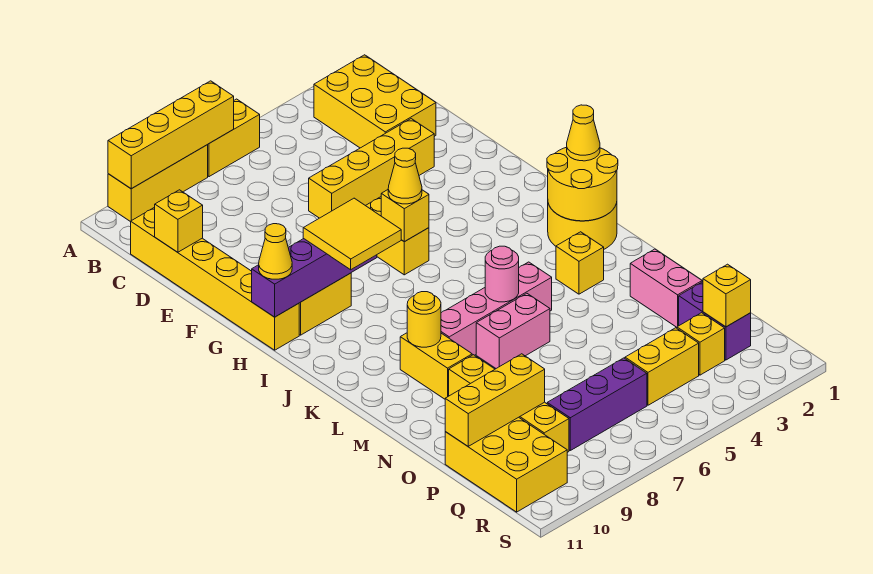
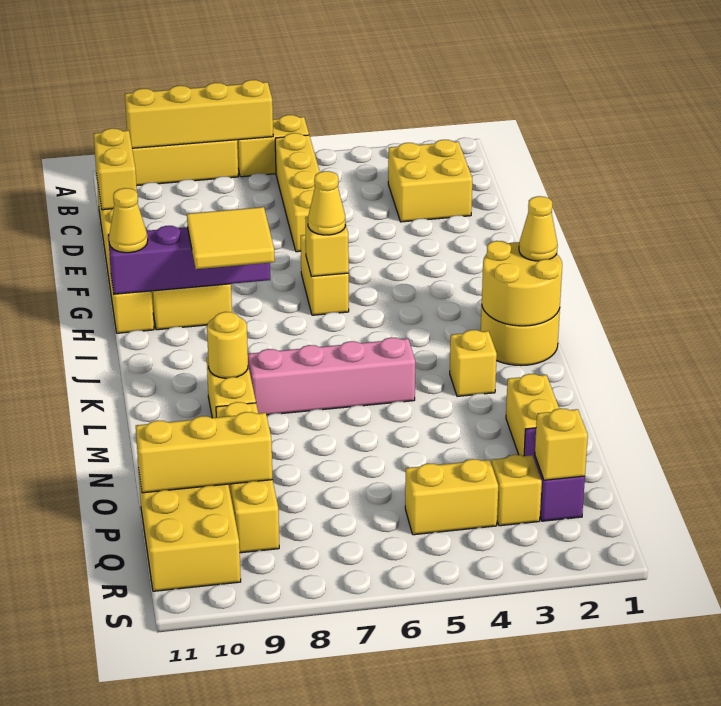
yellow 2x3 brick [314,55,436,148] -> yellow 2x2 brick [388,140,472,222]
yellow 1x1 brick [155,190,203,252] -> yellow 1x2 brick [94,128,137,210]
yellow 1x4 brick [309,119,434,218] -> yellow 1x4 brick turned to [275,133,320,252]
pink 1x1 round brick [485,246,519,302] -> none
pink 1x2 brick [476,293,550,368] -> none
pink 1x2 brick [630,249,702,327] -> yellow 1x2 brick [506,374,559,456]
purple 1x3 brick [547,358,647,450] -> none

